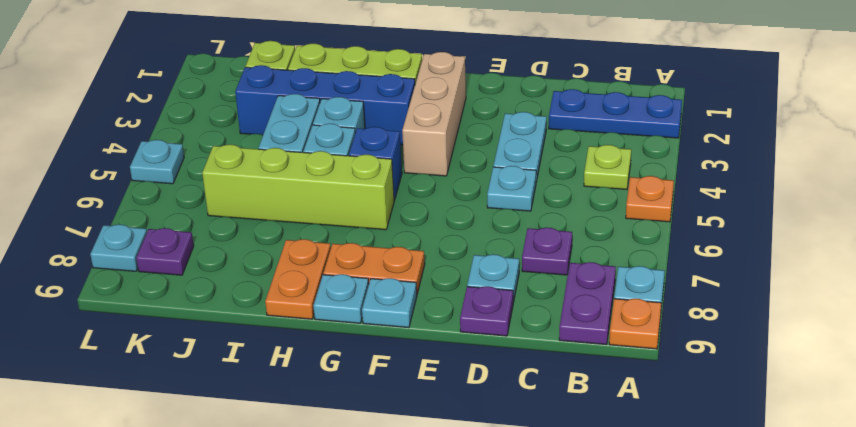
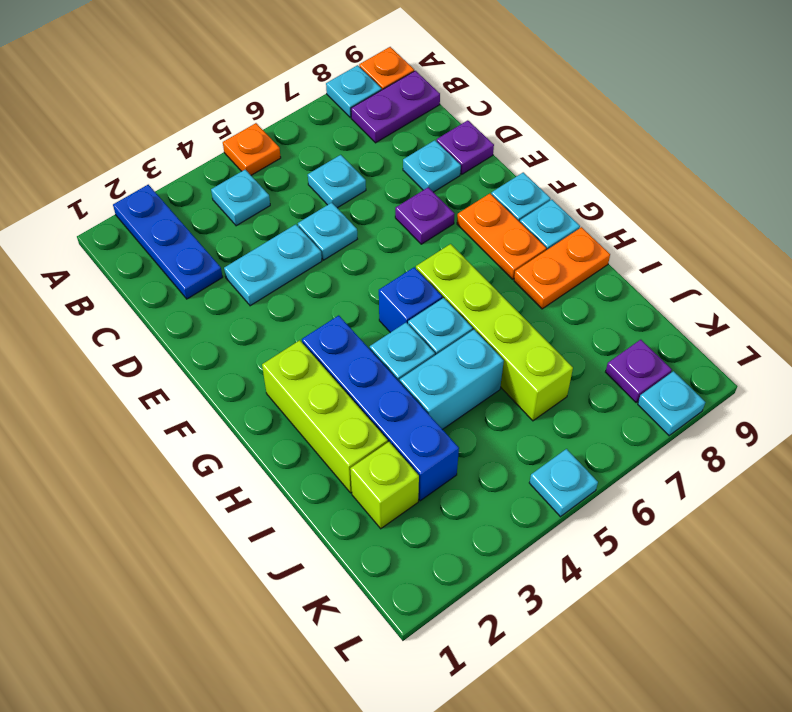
lime 1x1 plate [584,145,631,189] -> cyan 1x1 plate [211,170,270,226]
none -> cyan 1x1 plate [308,155,366,208]
purple 1x1 plate [522,227,572,275] -> purple 1x1 plate moved to [395,187,454,244]
tan 1x3 brick [402,52,466,176] -> none

